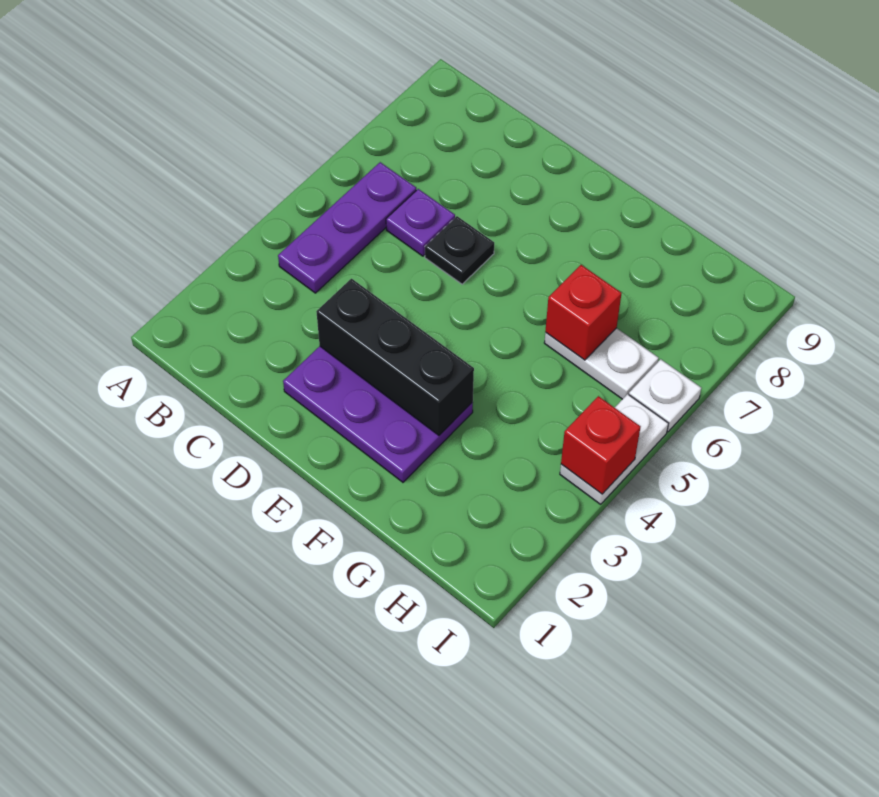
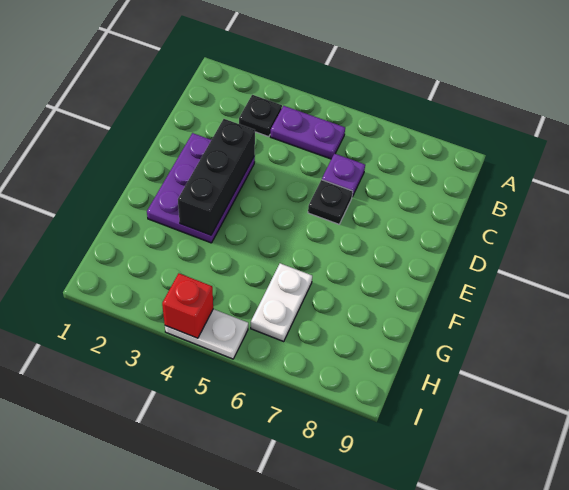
none -> black 1x1 plate [239,95,282,137]
purple 1x3 plate [278,162,416,293] -> purple 1x2 plate [270,106,345,159]
red 1x1 brick [545,265,622,360] -> none
white 1x1 plate [629,359,701,432] -> none

